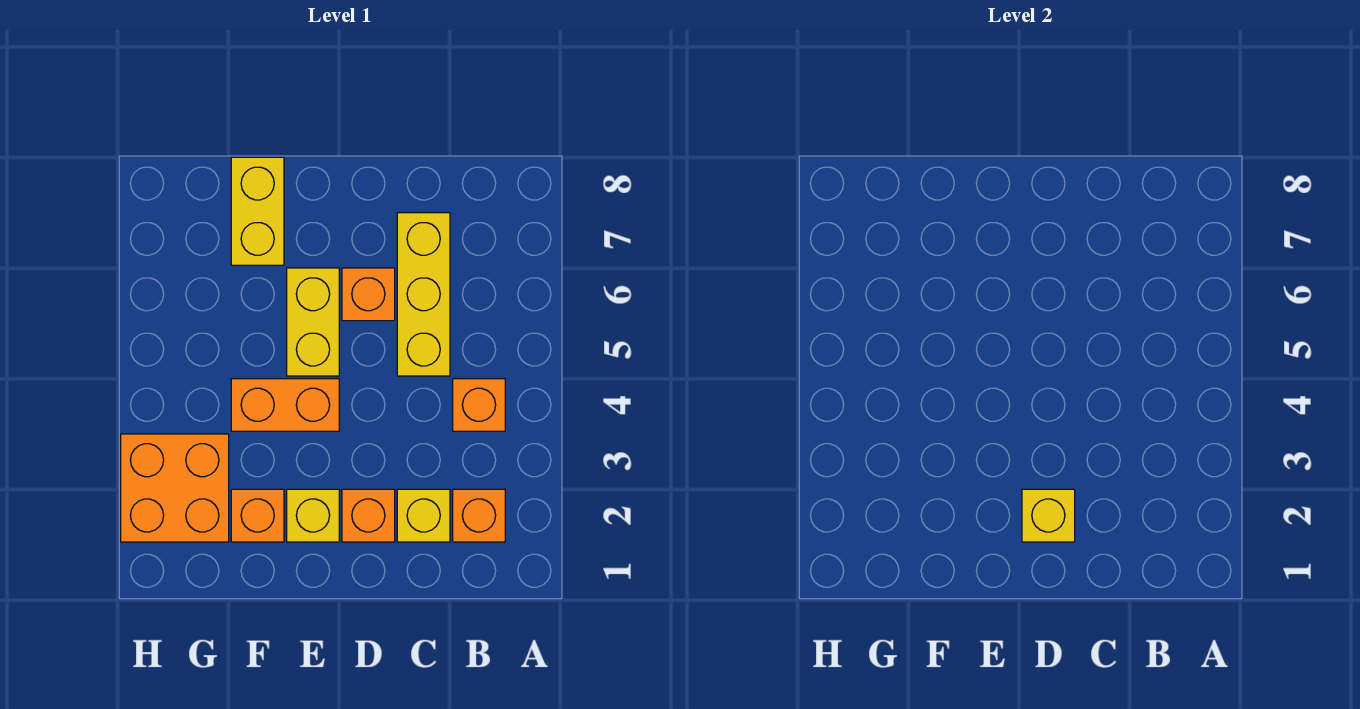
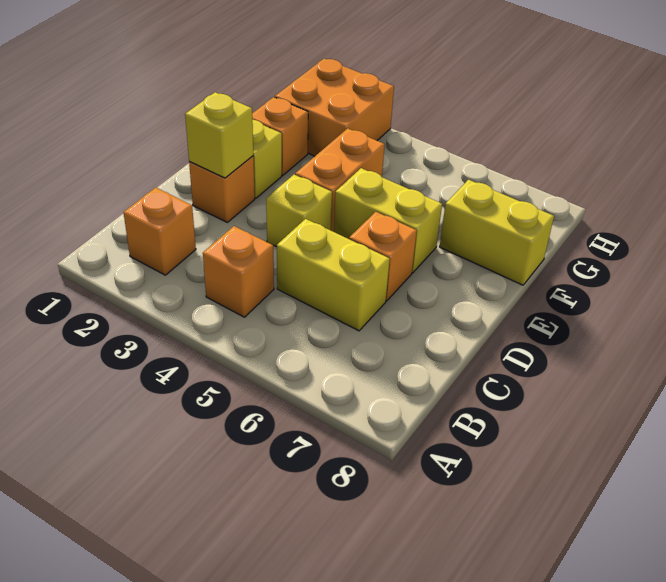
yellow 1x1 brick [397,489,450,542] -> yellow 1x1 brick moved to [266,175,332,247]
yellow 1x3 brick [397,213,450,376] -> yellow 1x2 brick [277,219,390,331]

